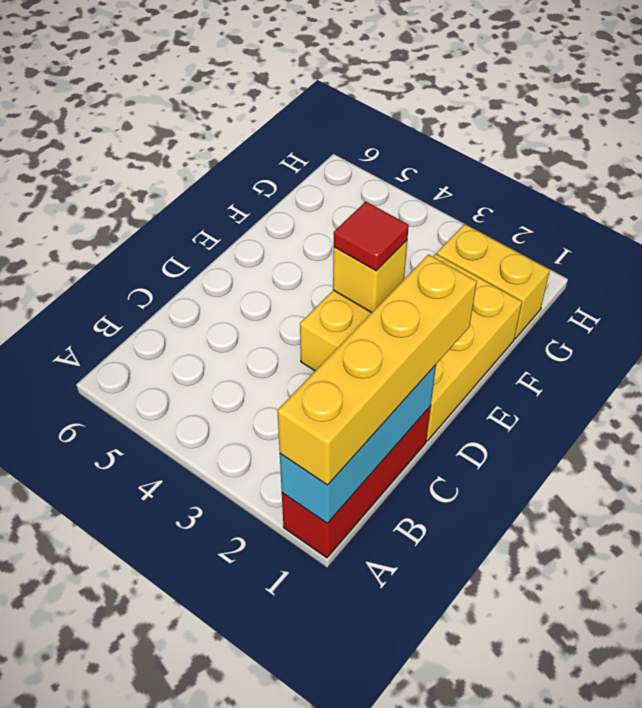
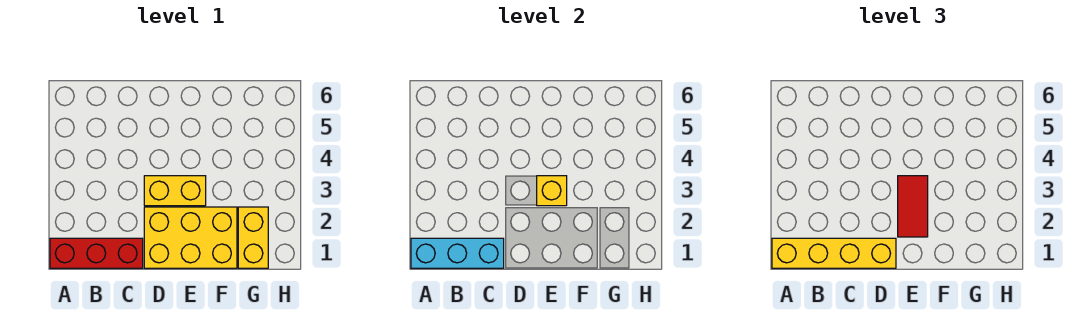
red 1x1 tile [334,202,409,271] -> red 1x2 tile [898,176,928,237]

